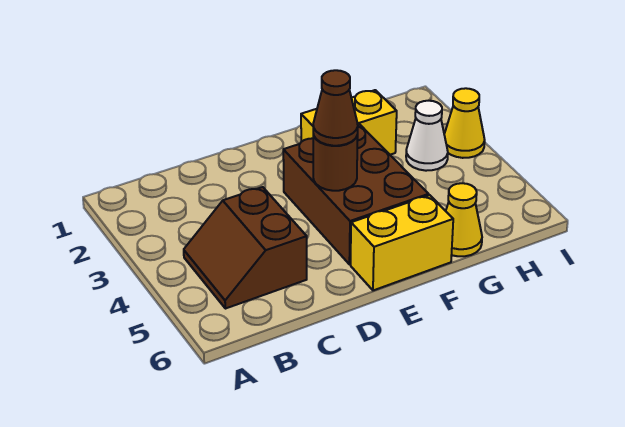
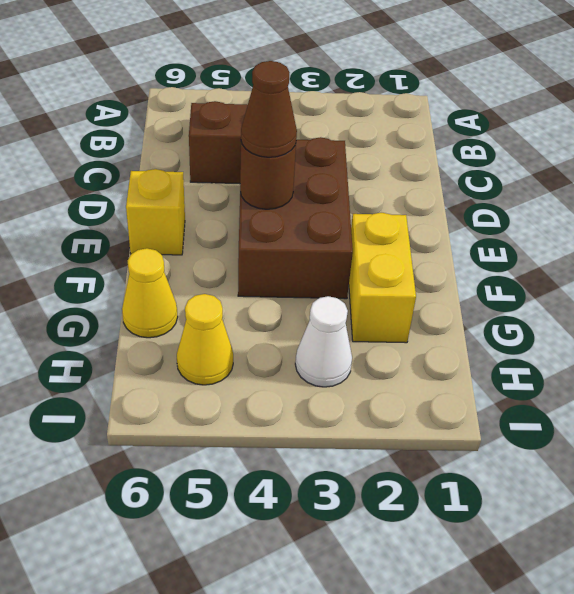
brown 2x3 brick [283,124,429,264] -> brown 2x3 brick turned to [238,137,353,299]
yellow 1x2 brick [351,195,453,290] -> yellow 1x1 brick [126,169,185,255]
yellow 1x1 cone [444,88,485,158] -> yellow 1x1 cone moved to [177,294,233,385]

